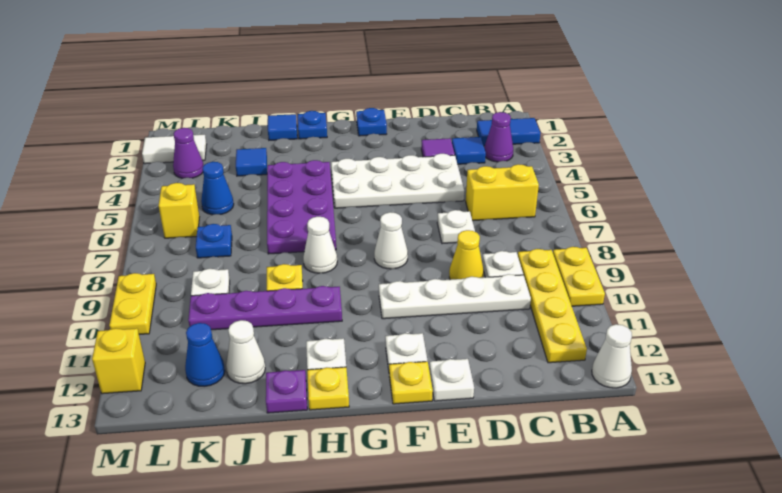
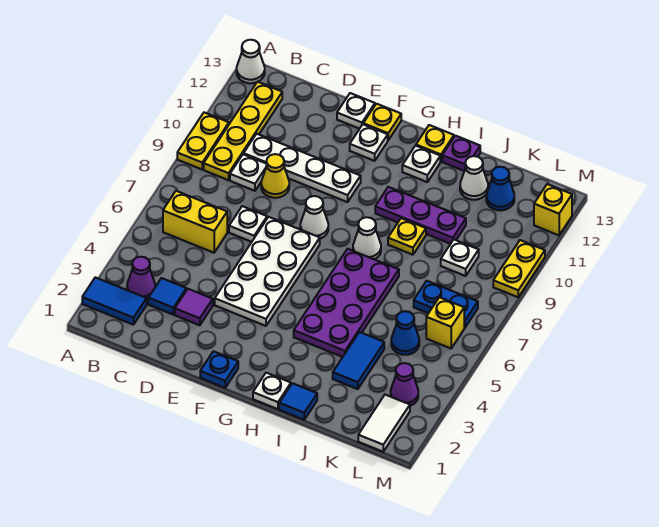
white 2x4 plate [331,154,464,208] -> white 2x4 plate turned to [215,217,320,326]
blue 1x1 plate [298,111,327,139] -> white 1x1 plate [253,373,291,409]
purple 1x4 plate [188,286,342,330] -> purple 1x3 plate [375,187,466,244]
blue 1x1 tile [236,148,267,176] -> blue 1x2 tile [333,332,384,389]
blue 1x1 plate [196,224,232,258] -> blue 1x2 plate [414,281,478,328]
white 1x2 tile [142,135,207,164] -> white 1x2 tile turned to [358,395,410,452]

